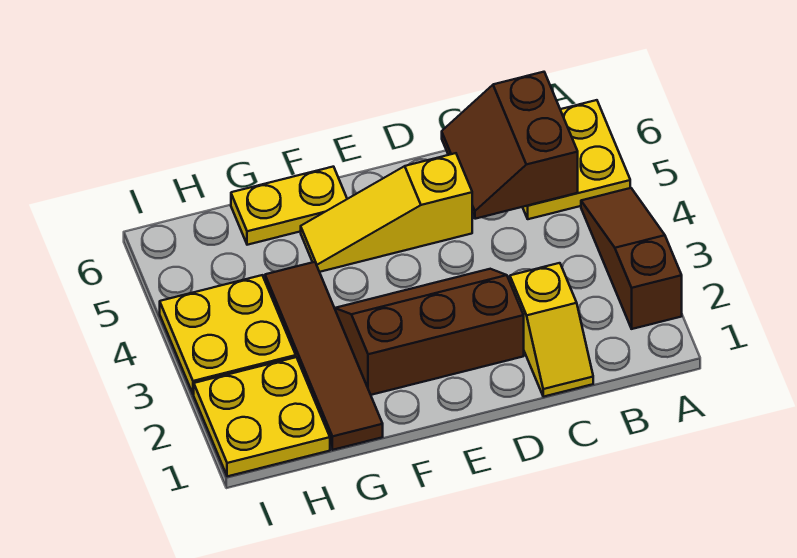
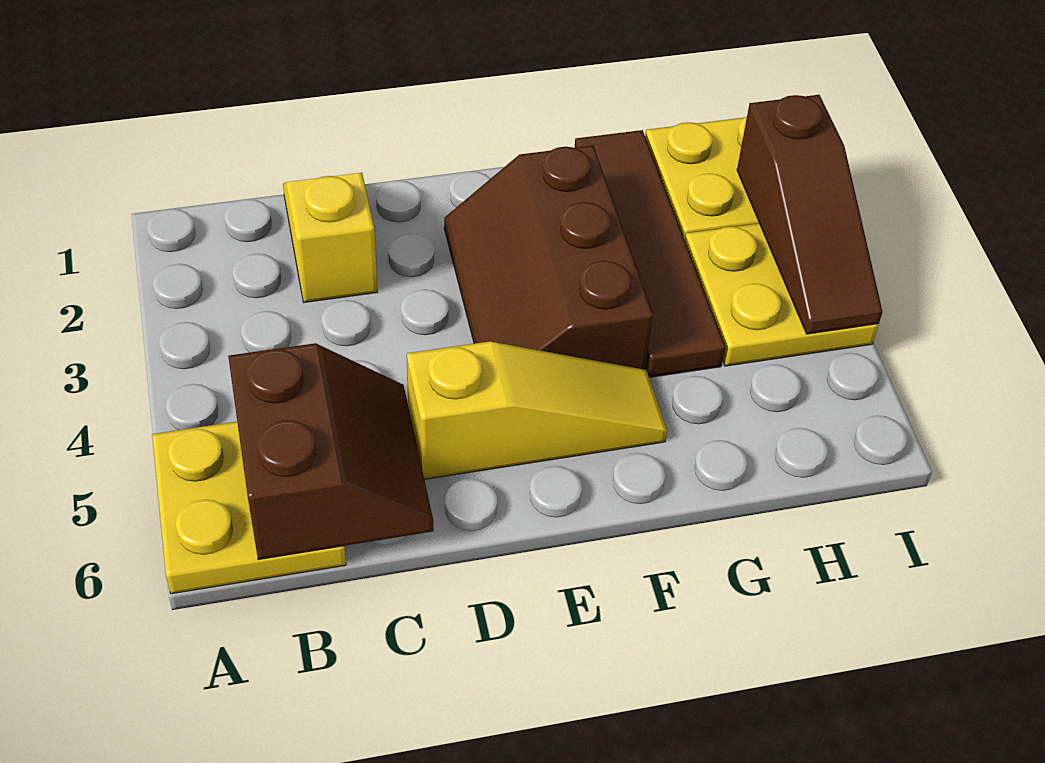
brown 1x3 slope [581,188,682,329] -> brown 1x3 slope moved to [737,95,883,334]
brown 2x3 slope [335,269,524,395] -> brown 2x3 slope turned to [444,145,653,370]
yellow 1x2 plate [231,167,347,245] -> none

